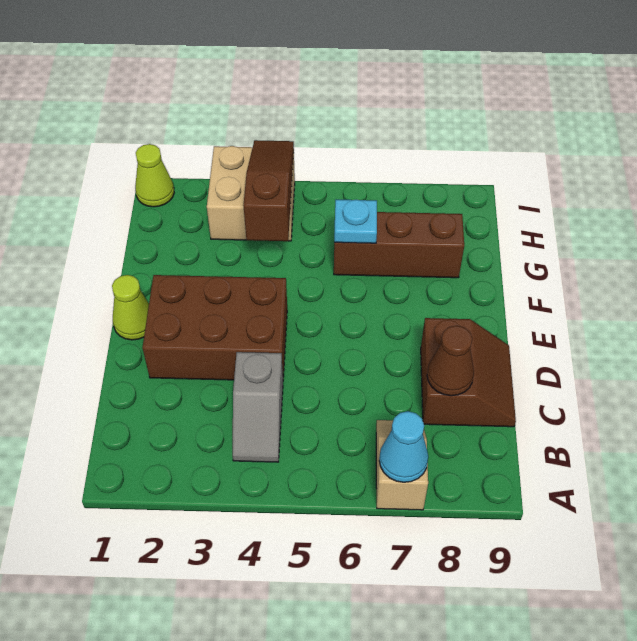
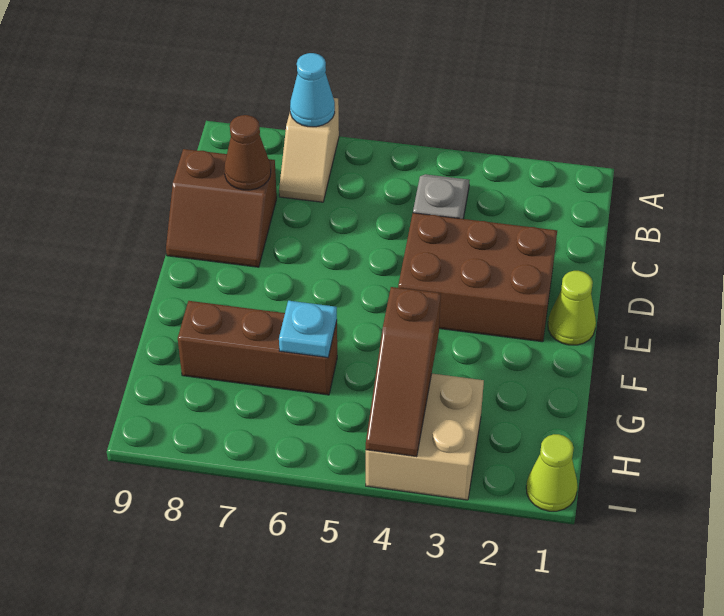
brown 2x2 slope [421,318,516,427] -> brown 2x2 slope turned to [166,149,277,267]

